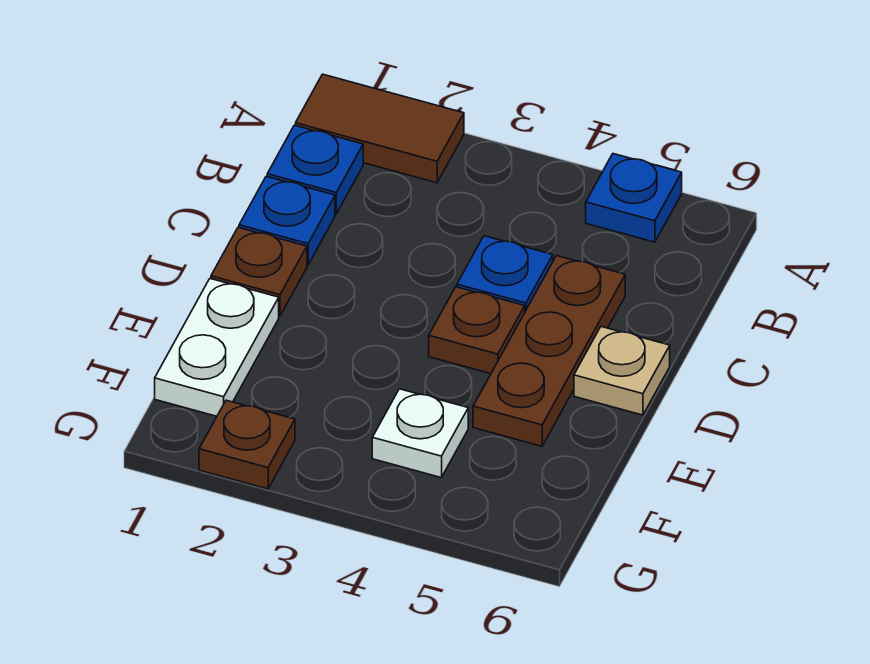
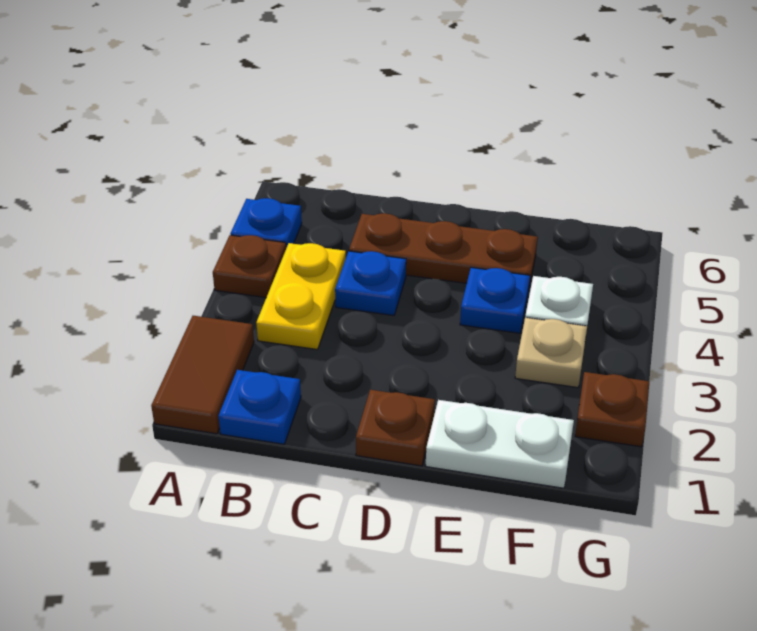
none -> yellow 1x2 plate [256,243,346,350]
blue 1x1 plate [239,176,335,265] -> blue 1x1 plate moved to [460,268,530,333]
brown 1x1 plate [429,287,525,374] -> brown 1x1 plate moved to [213,235,286,298]
tan 1x1 plate [574,327,670,415] -> tan 1x1 plate moved to [515,318,587,388]

